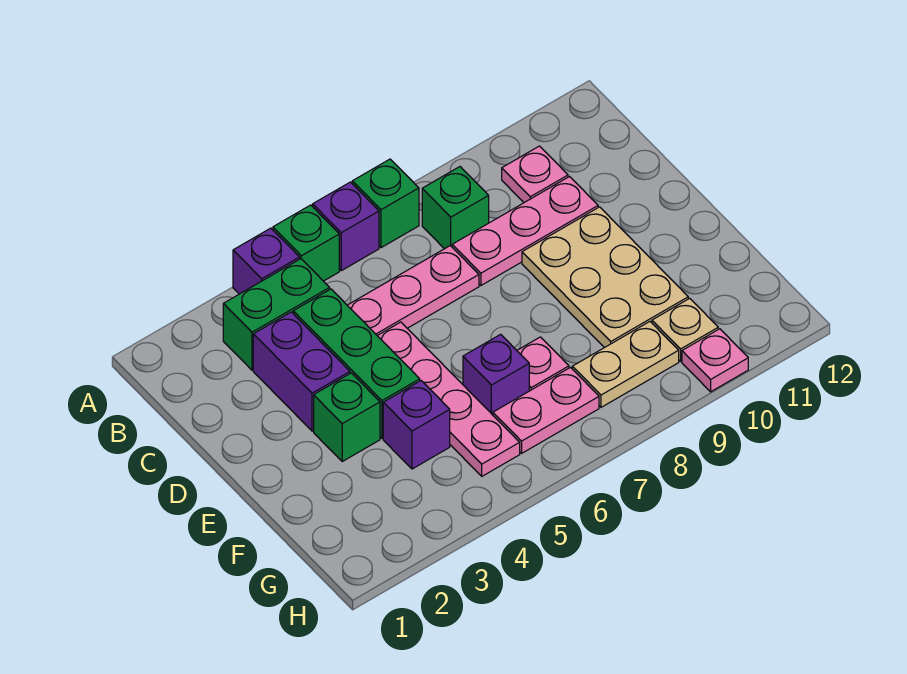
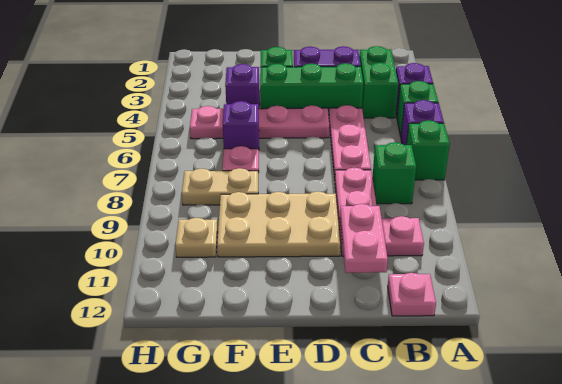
pink 1x2 plate [493,368,599,453] -> pink 1x2 plate moved to [340,204,388,273]
tan 1x2 plate [572,322,679,407] -> tan 1x2 plate turned to [182,168,258,205]
pink 1x1 plate [682,329,748,392] -> pink 1x1 plate moved to [388,273,436,316]

